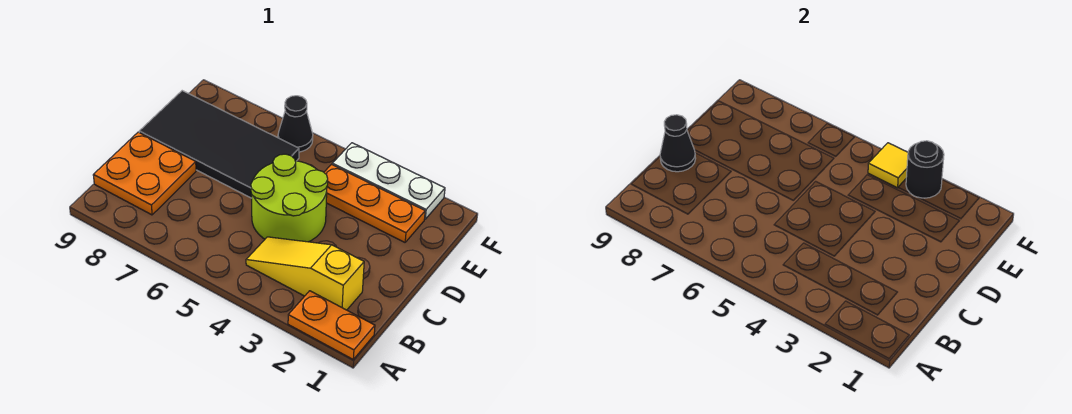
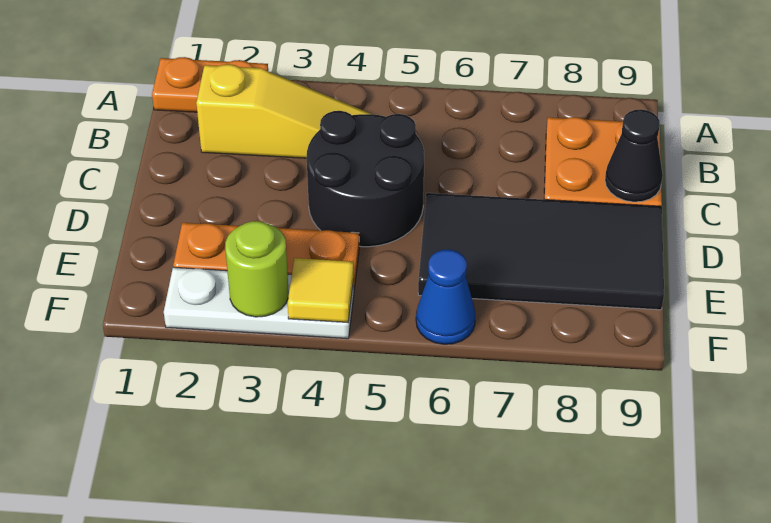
lime 2x2 round brick [251,154,328,242] -> black 2x2 round brick [307,111,424,247]
black 1x1 round brick [906,141,944,198] -> lime 1x1 round brick [225,221,289,317]
black 1x1 cone [278,96,313,152] -> blue 1x1 cone [416,249,475,344]

